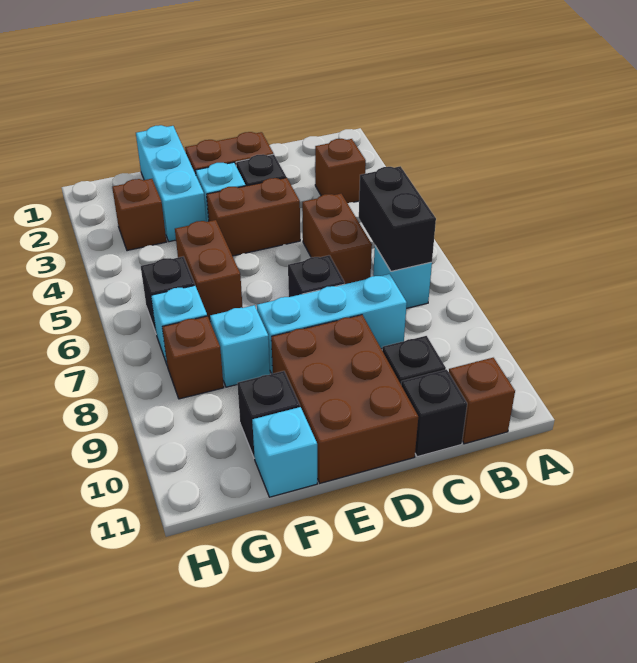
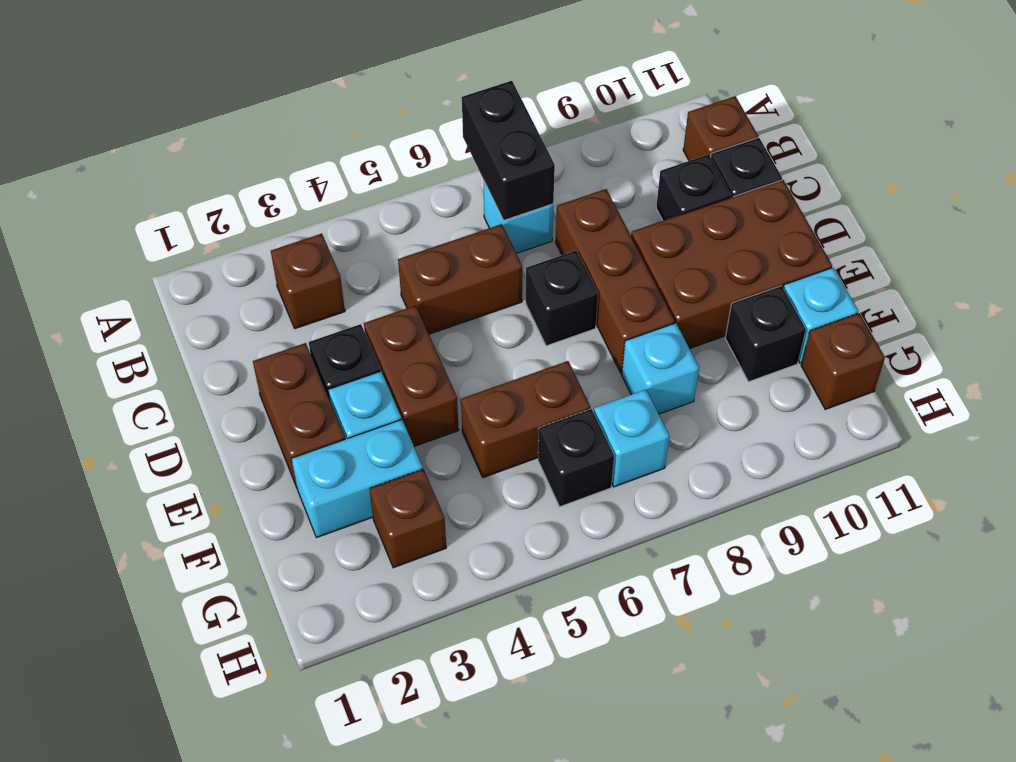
black 1x2 brick [359,166,436,271] -> black 1x2 brick turned to [462,81,555,221]
cyan 1x3 brick [257,274,407,374] -> brown 1x3 brick [556,189,675,373]
cyan 1x3 brick [136,125,206,242] -> cyan 1x2 brick [292,419,423,538]
brown 1x1 brick [162,316,224,399] -> brown 1x1 brick moved to [801,313,885,409]

